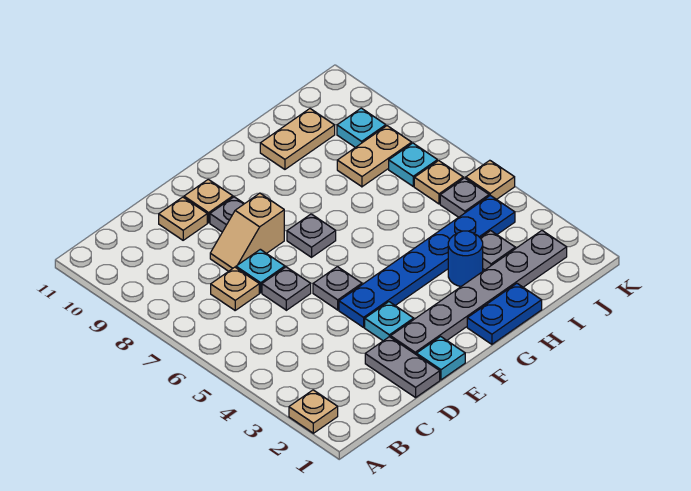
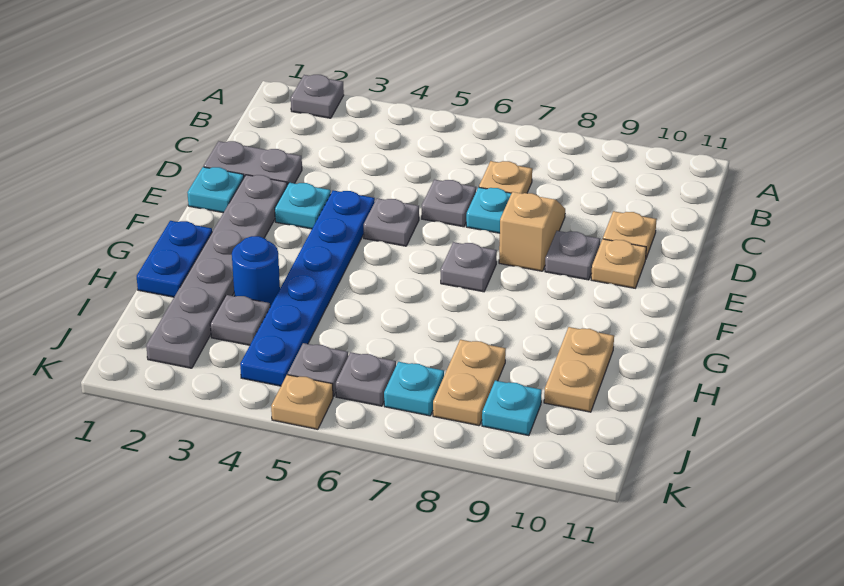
tan 1x1 plate [289,390,338,433] -> grey 1x1 plate [291,75,344,118]
tan 1x1 plate [414,161,463,204] -> grey 1x1 plate [336,352,396,406]

